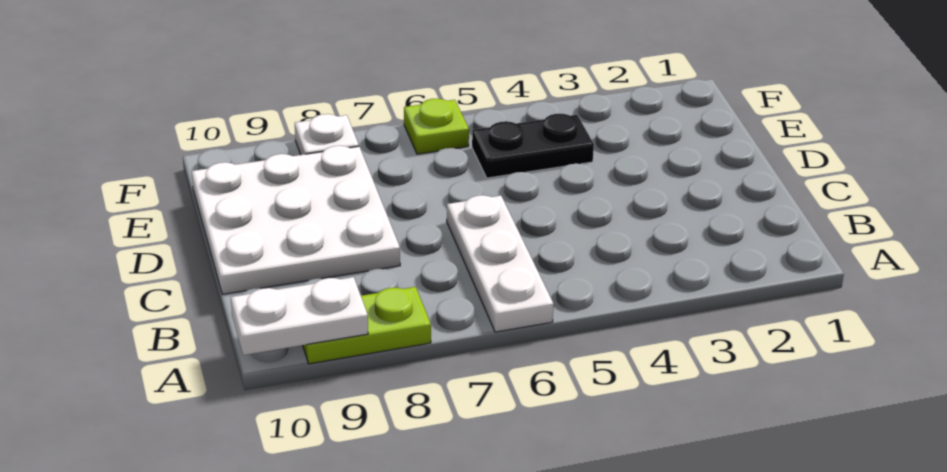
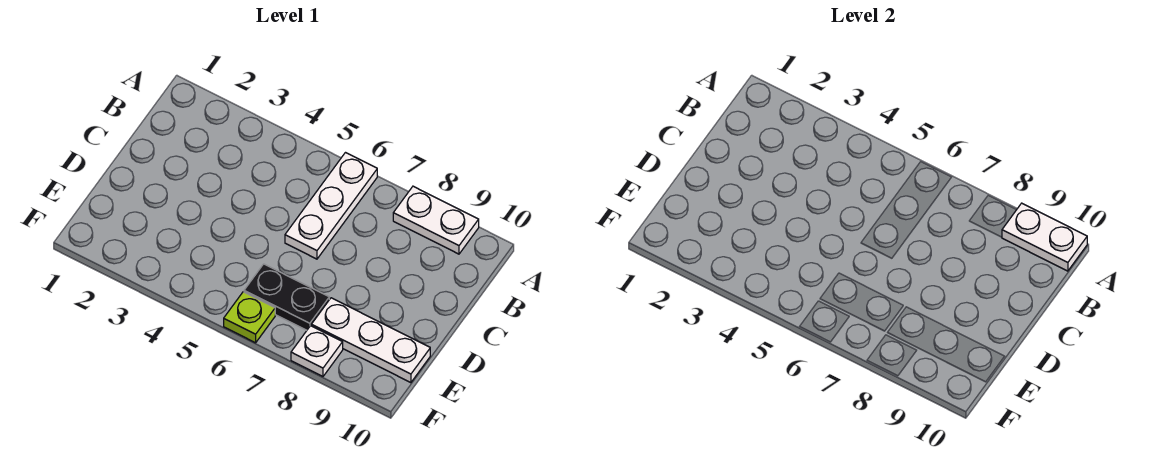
lime 1x2 plate [303,287,431,364] -> white 1x2 plate [393,186,479,254]
white 3x3 plate [191,146,400,294] -> white 1x3 plate [311,298,430,383]
black 1x2 plate [472,114,594,178] -> black 1x2 plate moved to [244,264,329,330]

